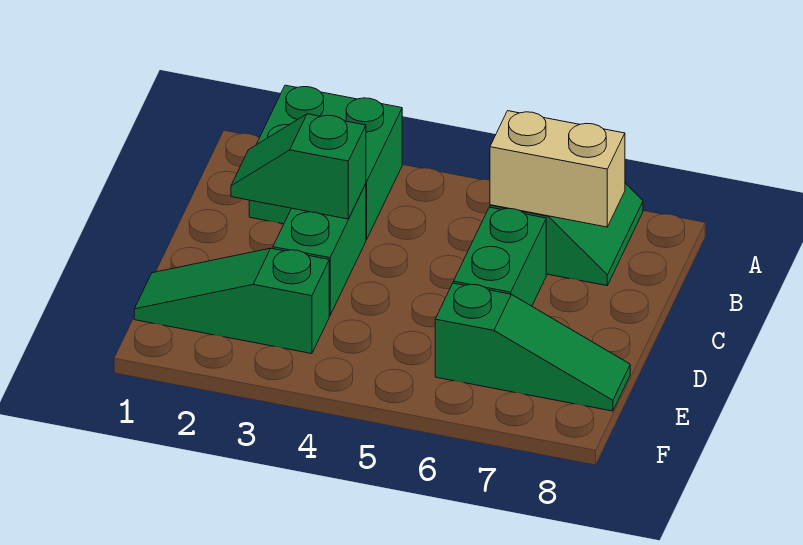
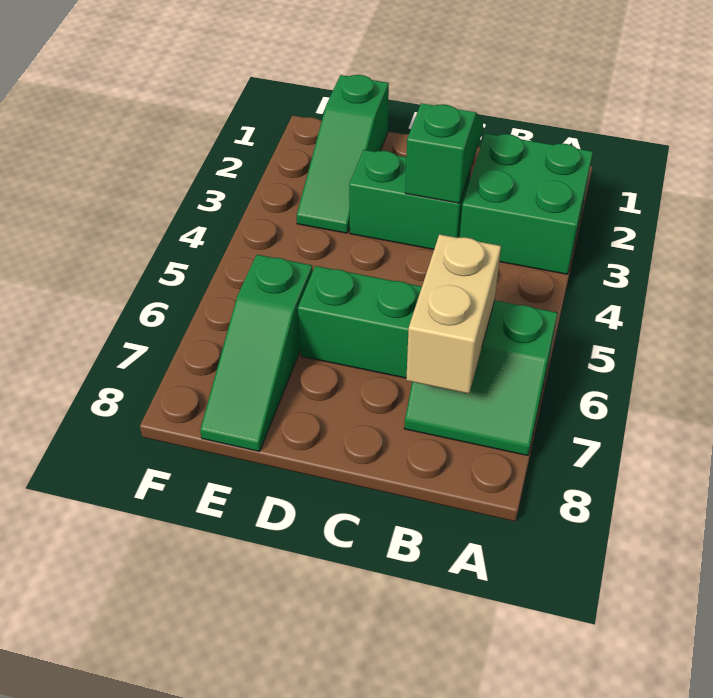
green 1x3 slope [134,248,329,354] -> green 1x3 slope turned to [297,75,389,233]

